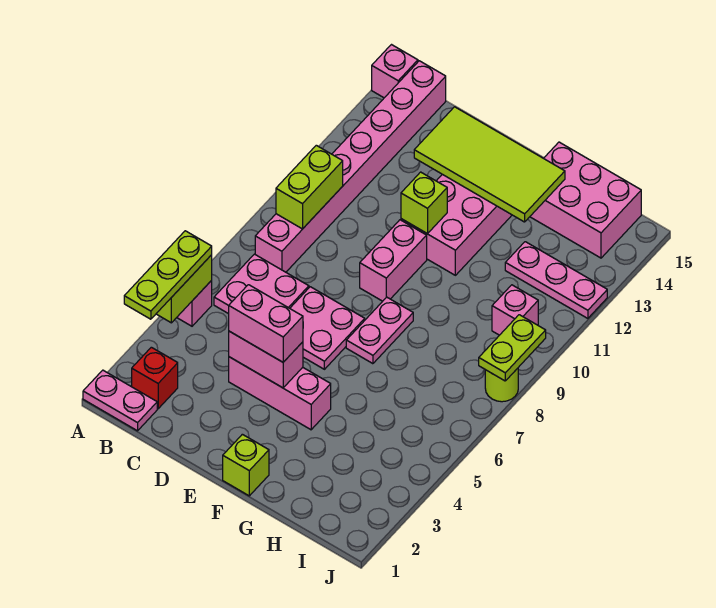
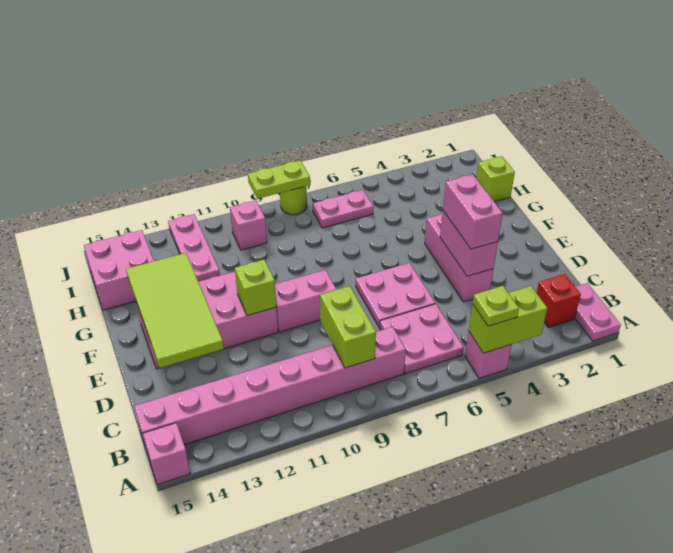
lime 1x3 plate [124,231,212,319] -> lime 1x1 plate [473,286,519,326]
lime 1x2 brick [276,145,343,229] -> lime 1x2 brick turned to [320,286,376,368]
lime 1x1 brick [223,434,269,496] -> lime 1x1 brick moved to [476,156,515,202]
pink 1x2 plate [346,297,413,364] -> pink 1x2 plate moved to [312,190,374,228]
pink 2x3 brick [530,142,641,258] -> pink 2x2 brick [84,230,154,310]

